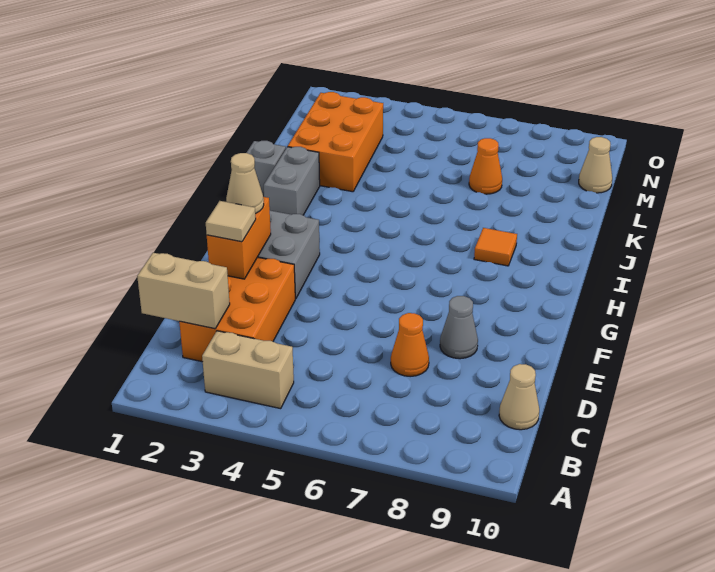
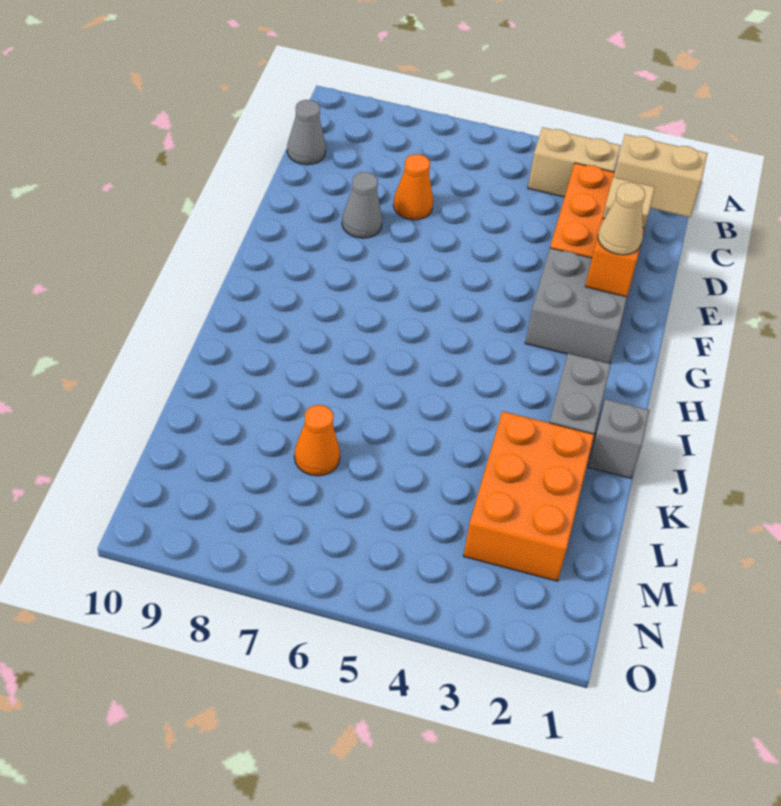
tan 1x1 cone [499,364,539,430] -> grey 1x1 cone [287,100,326,165]
orange 1x1 tile [474,228,517,266] -> none
tan 1x1 cone [579,137,612,193] -> none

